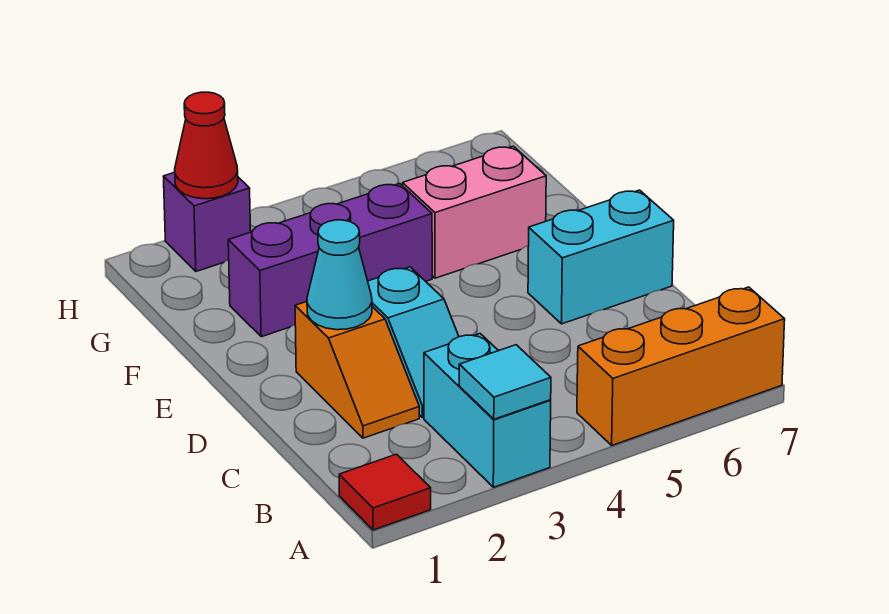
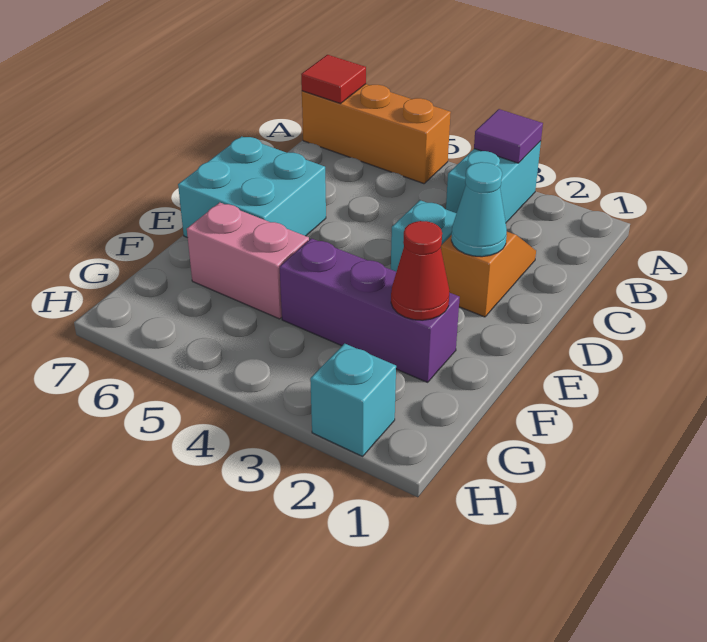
red 1x1 tile [339,454,431,530] -> red 1x1 tile moved to [301,55,366,104]
cyan 1x1 tile [459,345,551,419] -> purple 1x1 tile [474,109,543,163]
cyan 1x2 brick [528,190,674,324] -> cyan 2x2 brick [178,136,326,238]
purple 1x1 brick [163,172,251,271] -> cyan 1x1 brick [310,344,396,456]
red 1x1 cone [175,92,238,199] -> red 1x1 cone moved to [391,221,450,320]

